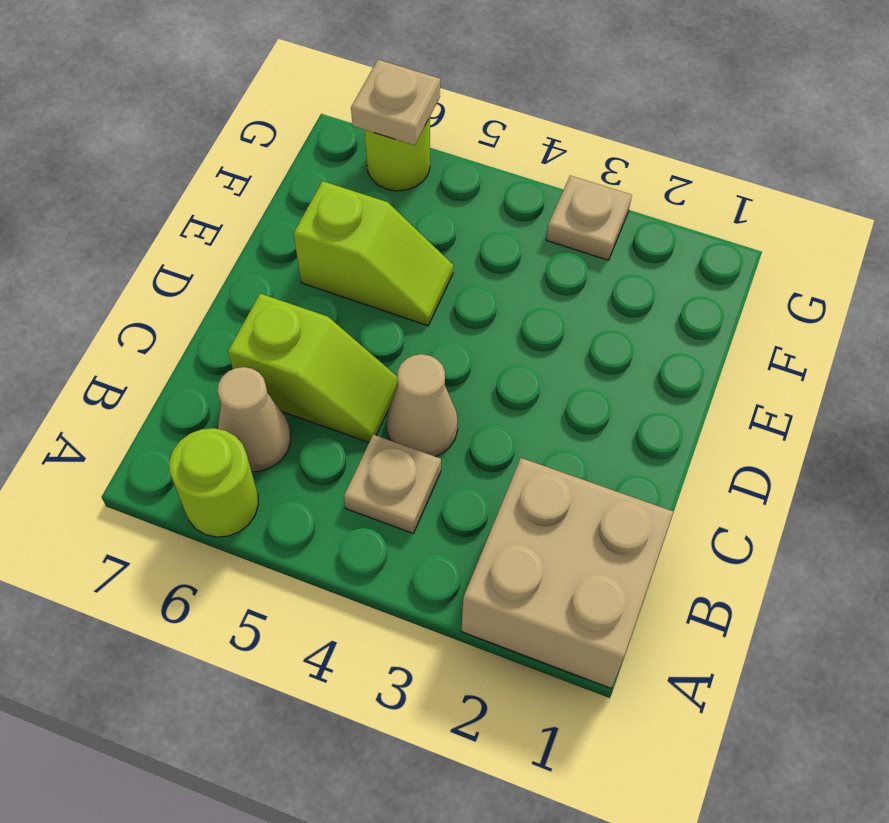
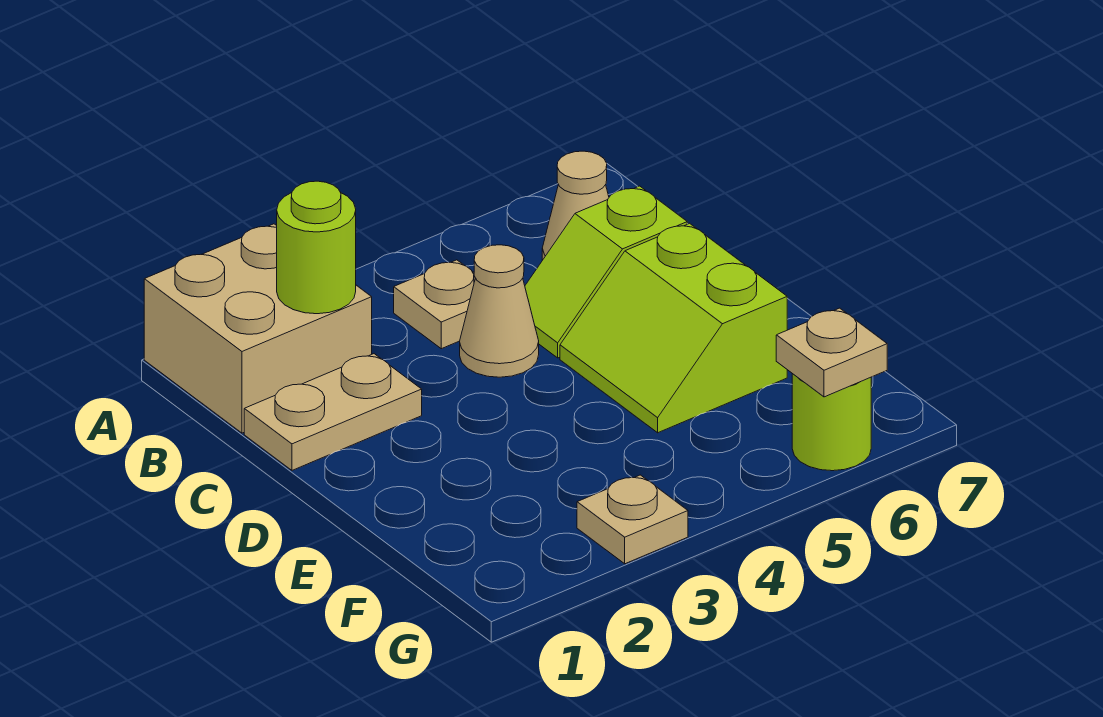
lime 1x1 round brick [169,428,258,537] -> lime 1x1 round brick moved to [277,181,356,314]
none -> tan 1x2 plate [244,354,422,470]
lime 1x2 slope [293,181,453,326] -> lime 2x2 slope [560,223,787,433]

